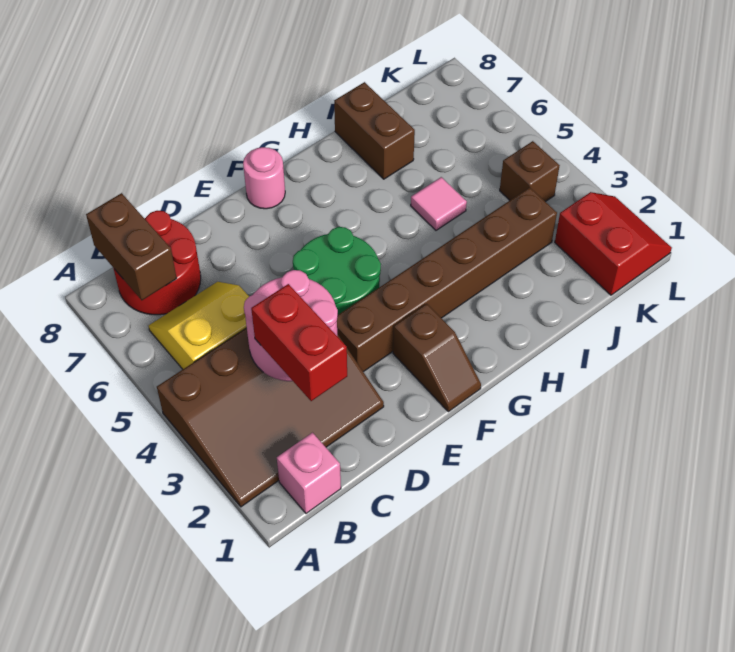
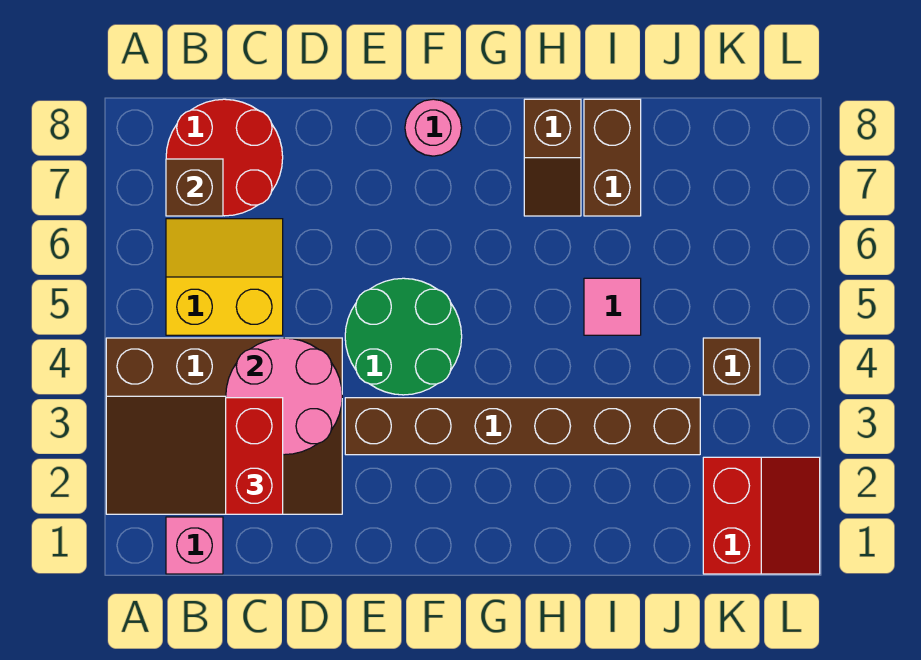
brown 1x2 brick [86,193,177,300] -> brown 1x1 brick [166,159,223,216]
brown 1x2 slope [393,304,481,412] -> brown 1x2 slope moved to [524,99,581,216]

